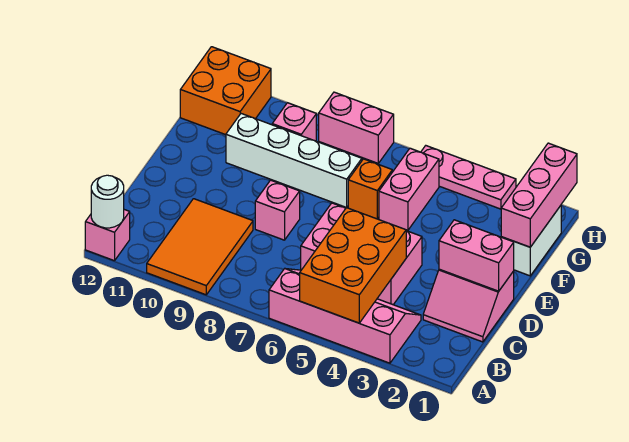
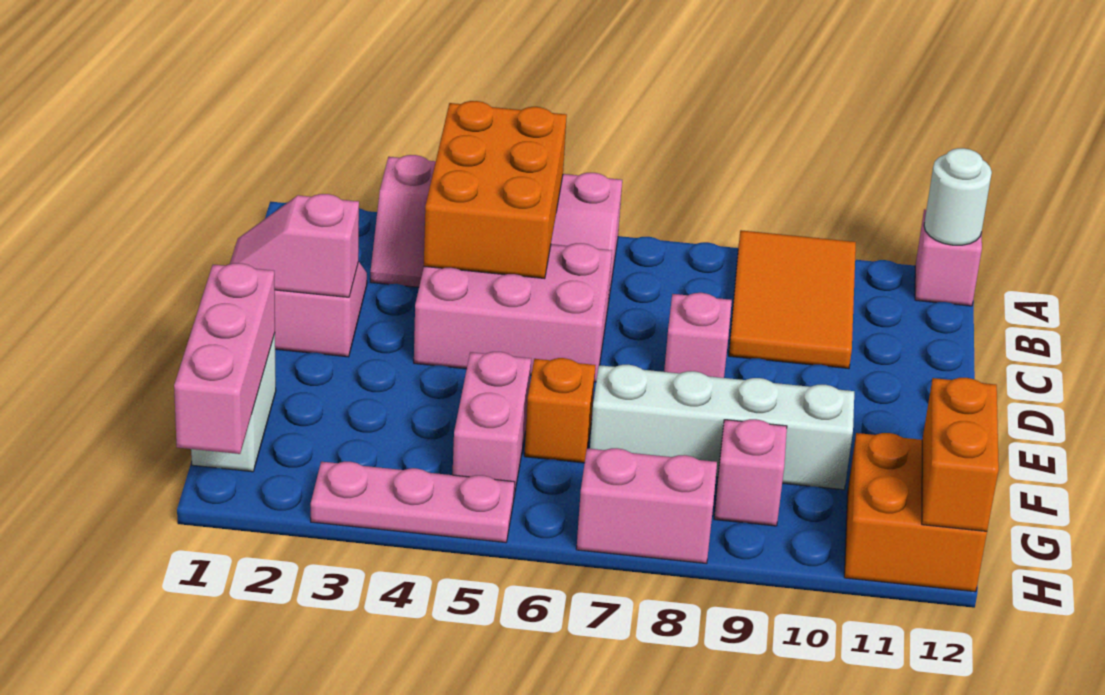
pink 1x2 brick [439,220,514,291] -> pink 1x2 slope [230,194,359,297]
none -> orange 1x2 brick [922,378,999,531]

